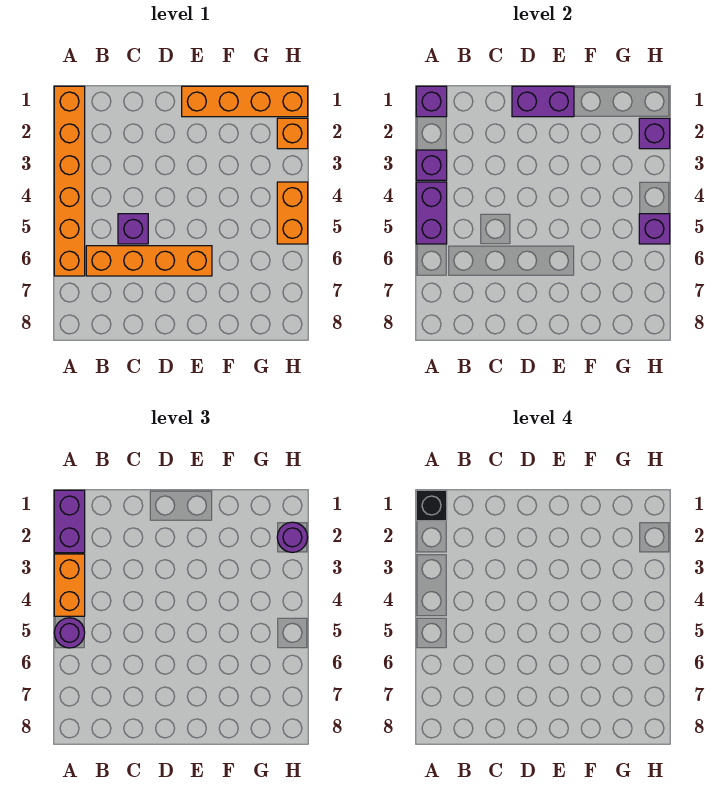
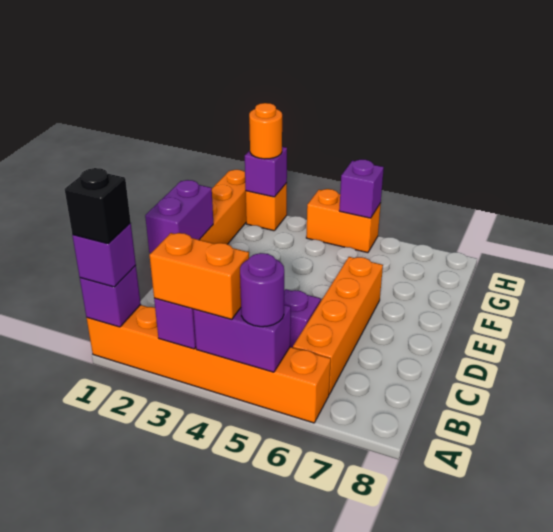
purple 1x2 brick [54,490,85,553] -> purple 1x1 brick [72,223,136,287]
purple 1x1 round brick [277,522,308,553] -> orange 1x1 round brick [249,103,282,159]

